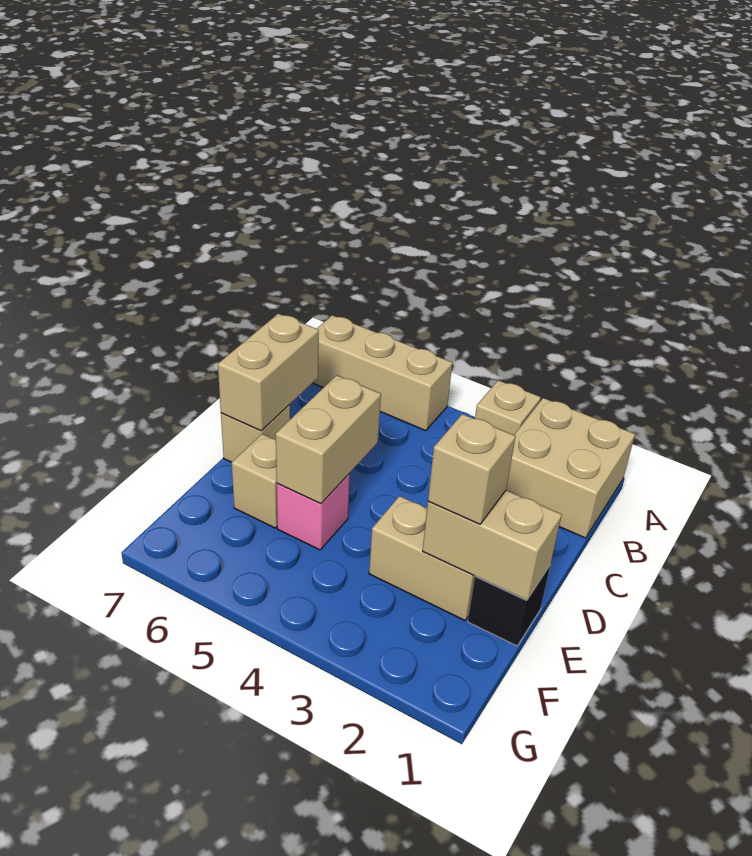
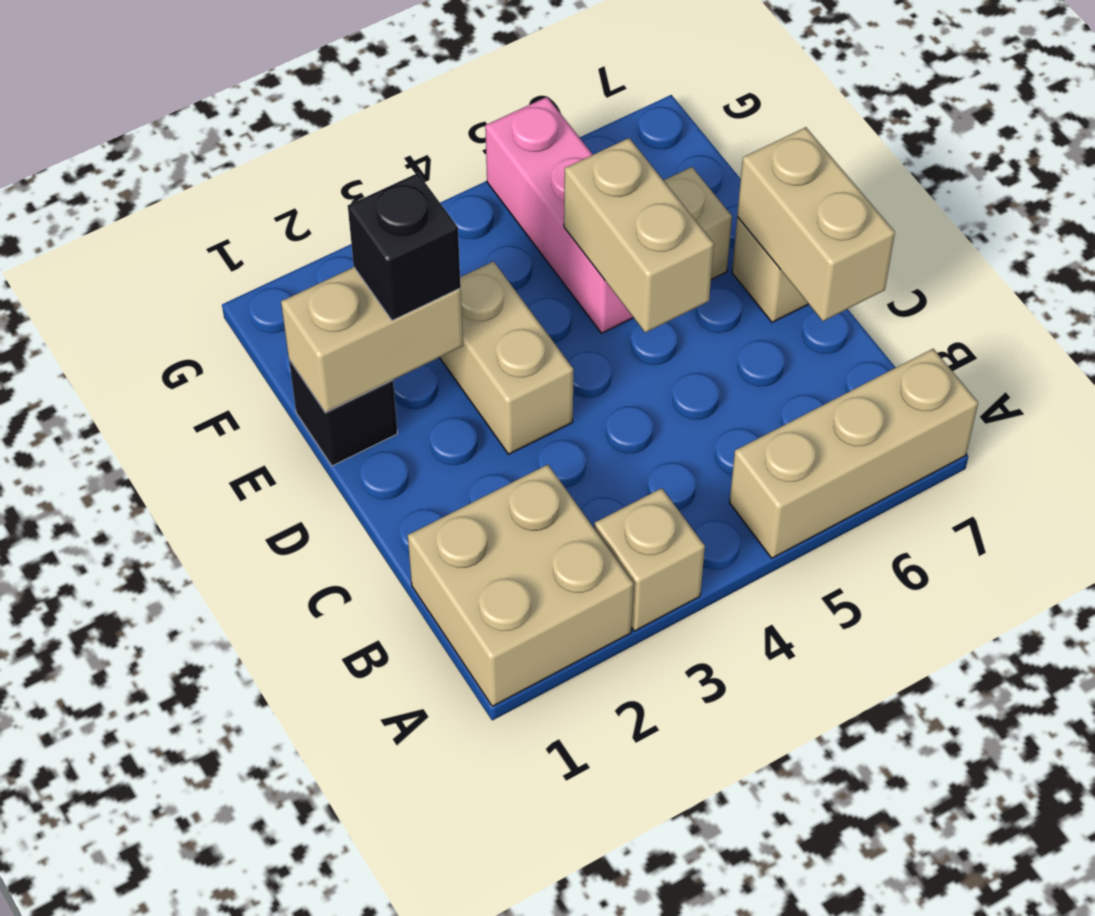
tan 1x2 brick [369,496,475,620] -> tan 1x2 brick turned to [439,261,573,454]
tan 1x1 brick [428,414,516,524] -> black 1x1 brick [348,173,461,321]
pink 1x1 brick [277,474,350,550] -> pink 1x3 brick [485,97,633,333]

